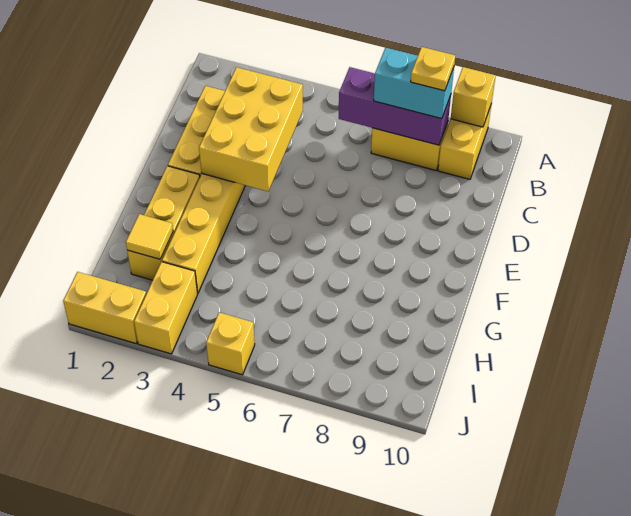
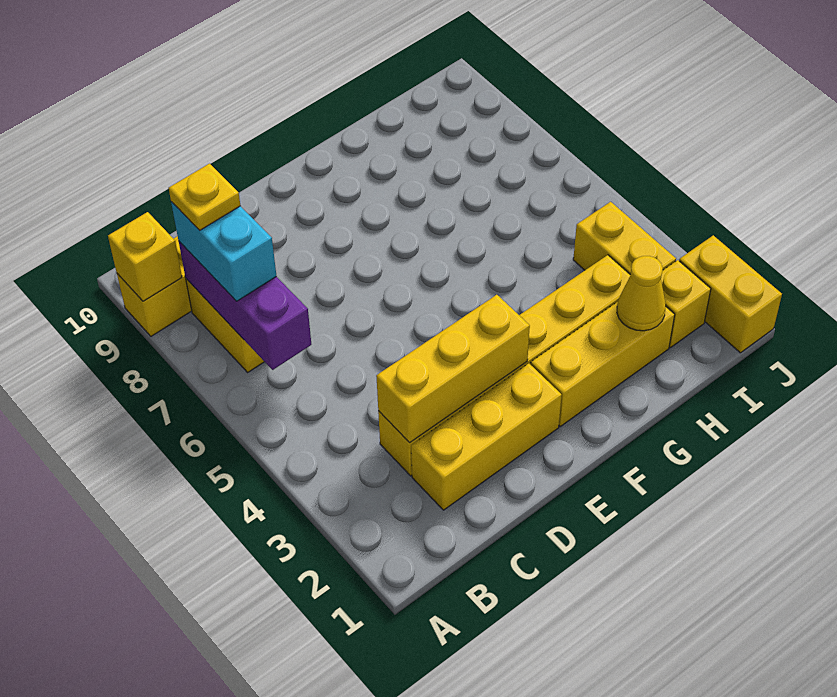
yellow 2x3 brick [199,67,303,191] -> yellow 1x3 brick [376,295,530,443]
yellow 1x1 tile [126,214,173,259] -> yellow 1x1 cone [617,256,666,331]
yellow 1x2 brick [134,262,198,354] -> yellow 1x2 brick turned to [573,202,676,275]
yellow 1x1 brick [206,312,255,375] -> yellow 1x1 brick moved to [661,260,711,348]

